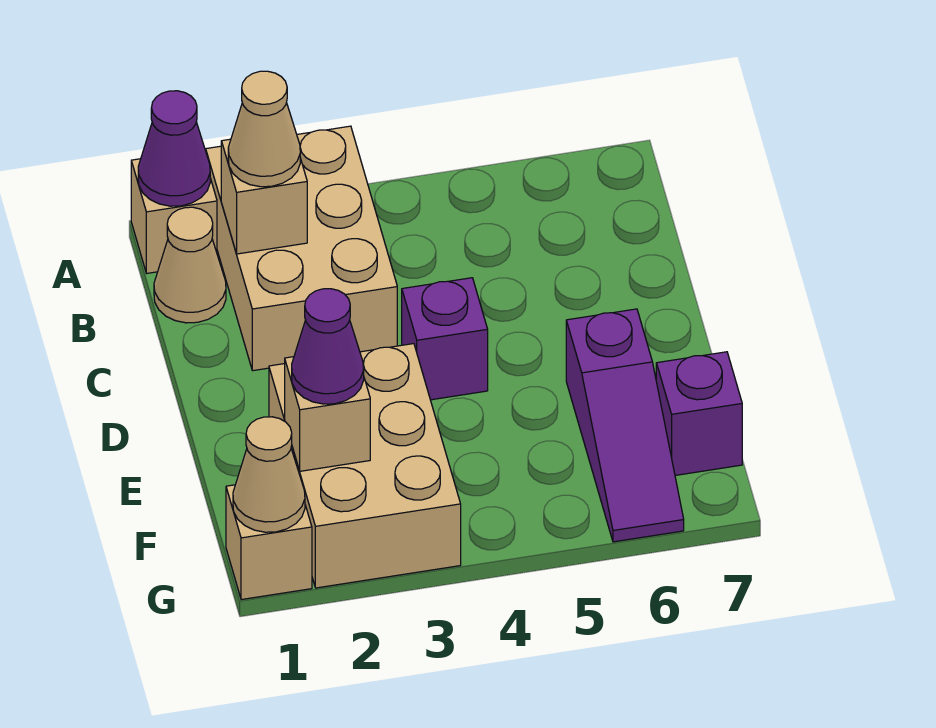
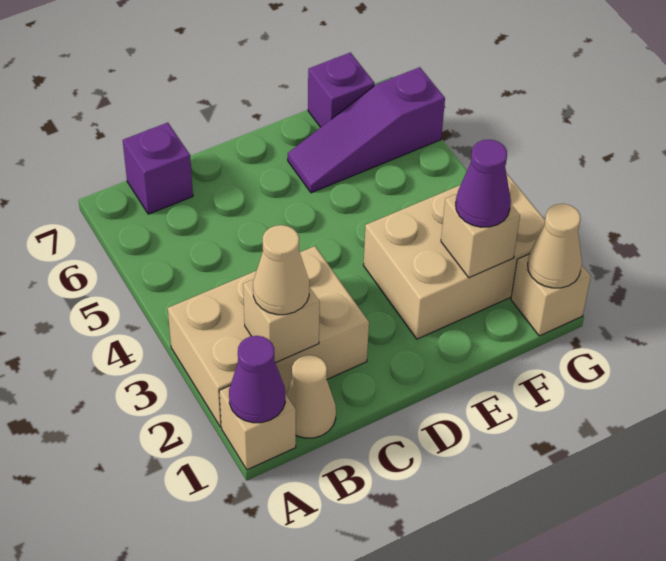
purple 1x1 brick [402,278,488,400] -> purple 1x1 brick moved to [123,123,193,214]
purple 1x3 slope [566,309,684,542] -> purple 1x3 slope turned to [288,67,445,193]

